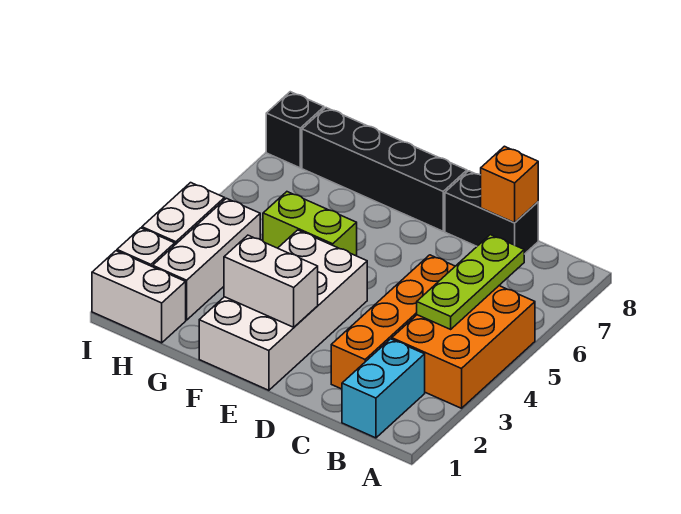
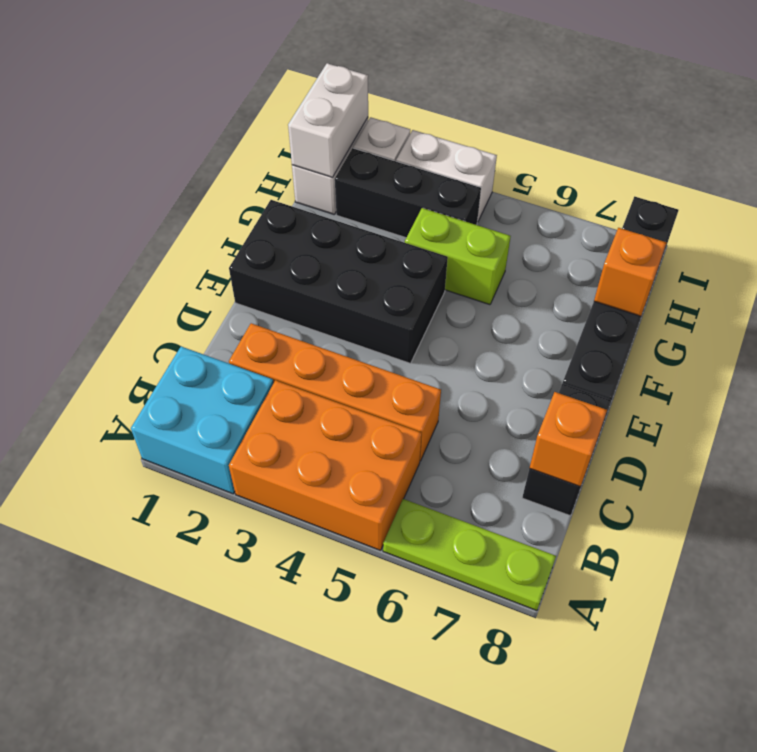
cyan 1x2 brick [342,339,425,438] -> cyan 2x2 brick [131,347,274,494]
lime 1x3 plate [417,235,524,329] -> lime 1x3 plate moved to [383,499,556,611]
white 2x4 brick [199,230,367,390] -> black 2x4 brick [229,200,448,363]
white 1x2 brick [224,235,318,327] -> white 1x2 brick moved to [288,63,368,178]
lime 1x2 brick [263,192,357,256] -> lime 1x2 brick turned to [405,208,511,305]
none -> orange 1x1 brick [594,228,667,316]
white 1x3 brick [153,198,260,320] -> black 1x3 brick [335,148,481,238]

